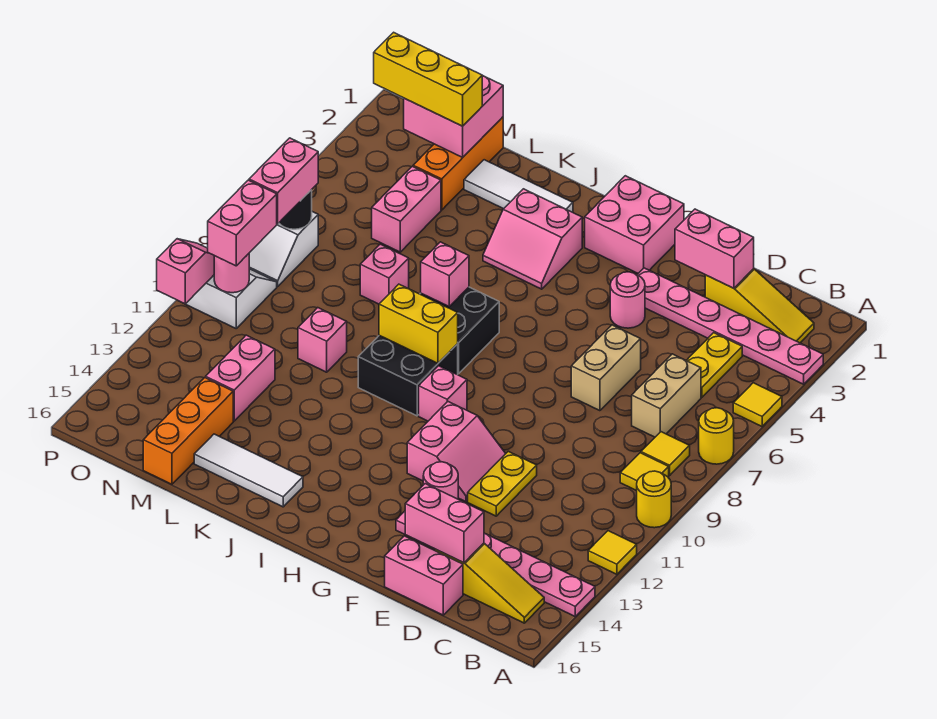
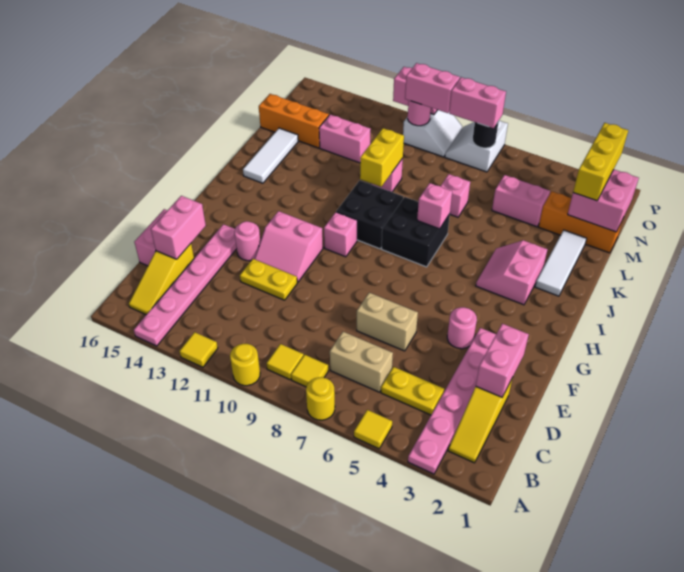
pink 2x2 brick [585,176,684,273] -> none
yellow 1x2 brick [379,284,458,363] -> yellow 1x2 brick moved to [360,128,404,187]

